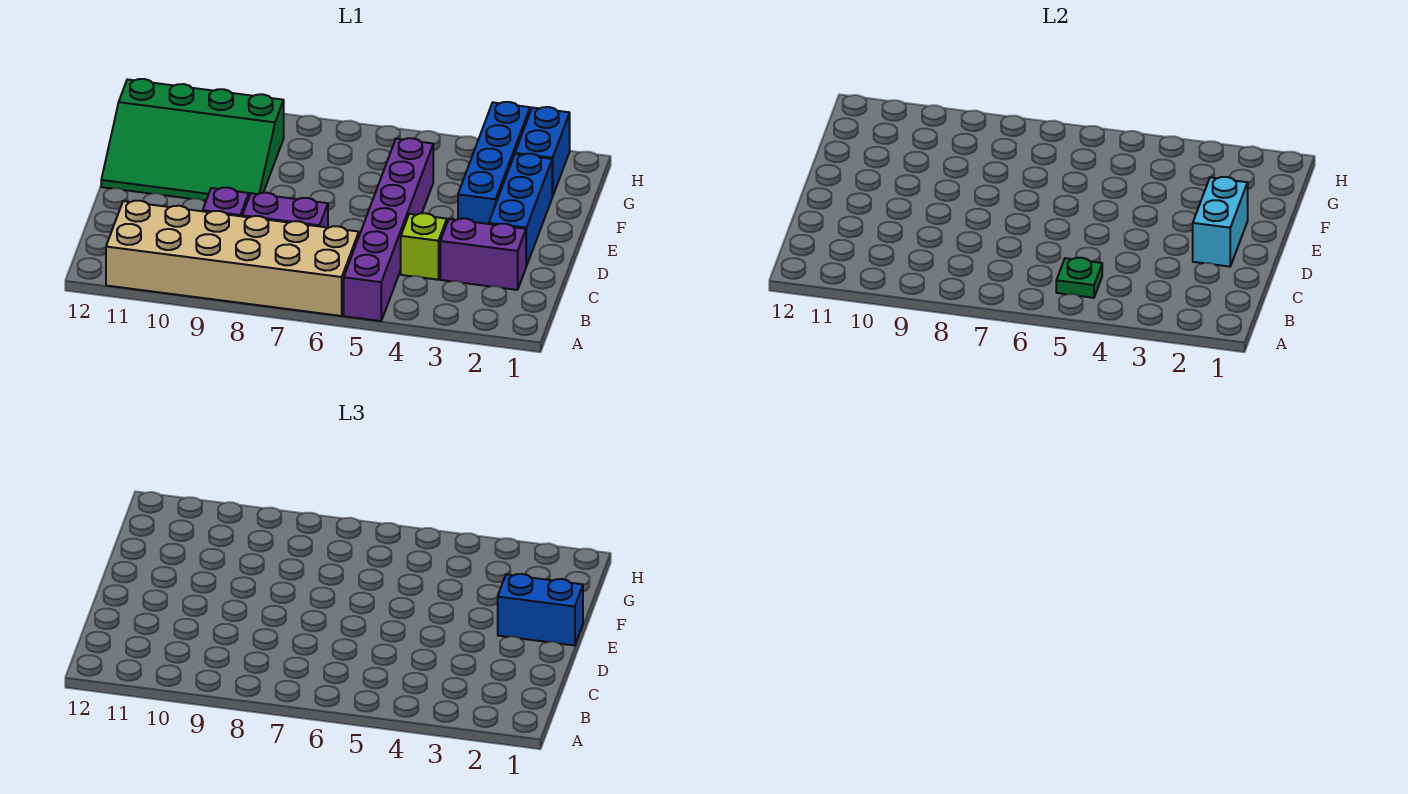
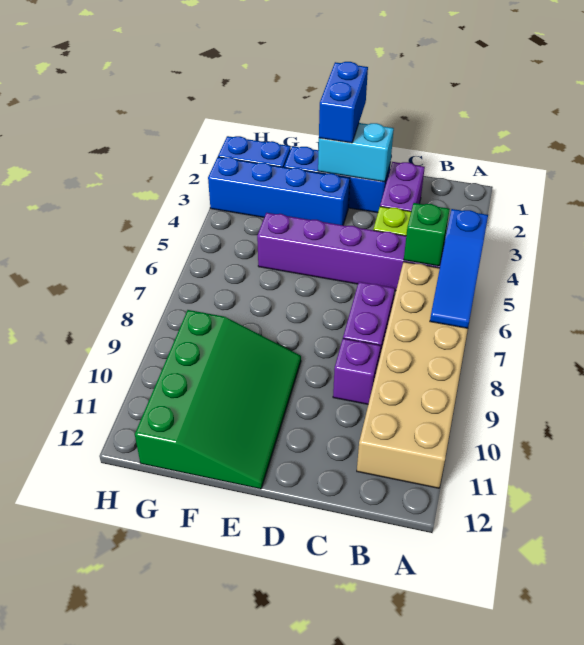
none -> blue 1x3 slope [430,209,488,328]
green 1x1 plate [1056,258,1102,298] -> green 1x1 brick [404,203,450,266]

